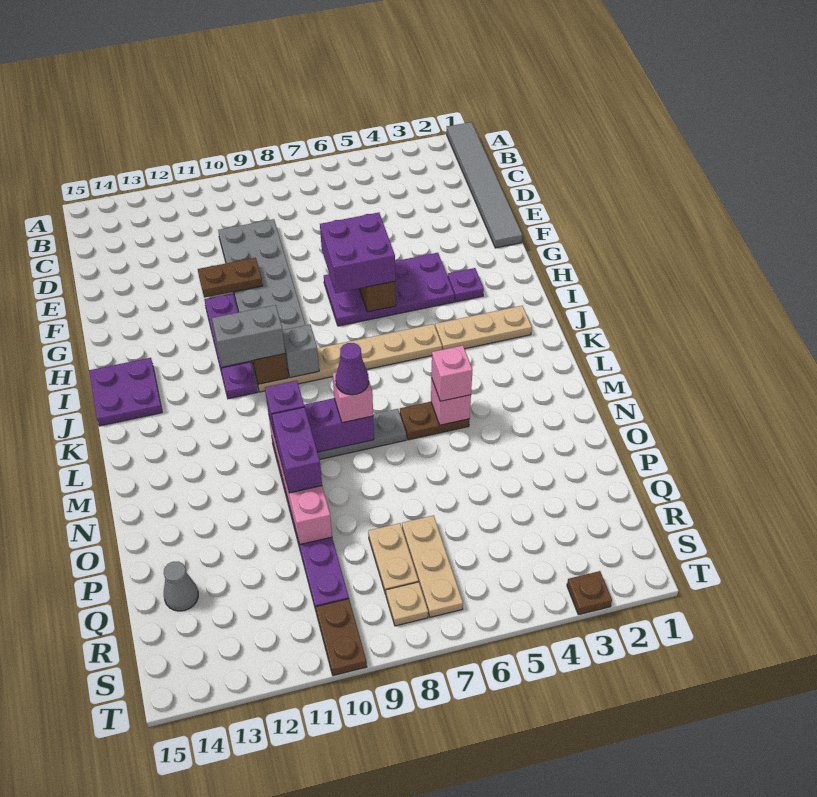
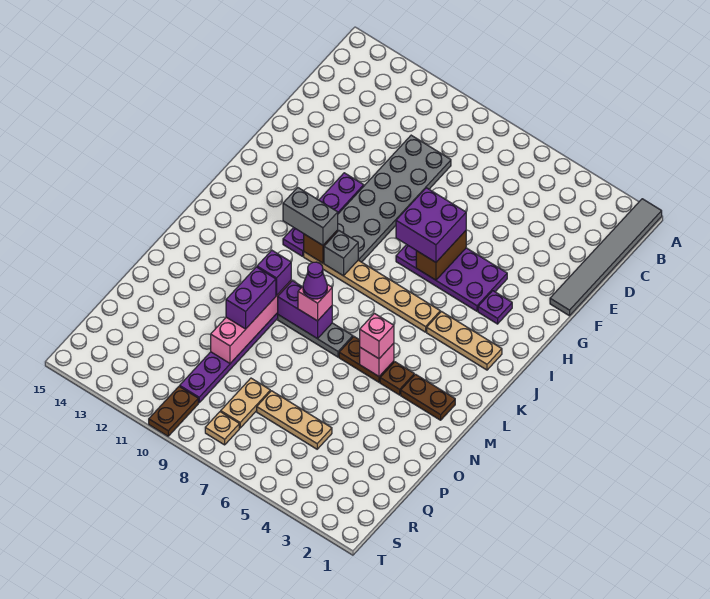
brown 1x2 plate [198,258,263,298] -> brown 1x2 plate moved to [401,374,455,420]
purple 2x2 plate [89,358,162,426] -> none
tan 1x3 plate [402,515,463,617] -> tan 1x3 plate turned to [257,391,332,449]
grey 1x1 cone [164,561,198,611] -> none
brown 1x1 plate [567,571,612,615] -> brown 1x1 plate moved to [380,362,414,395]

